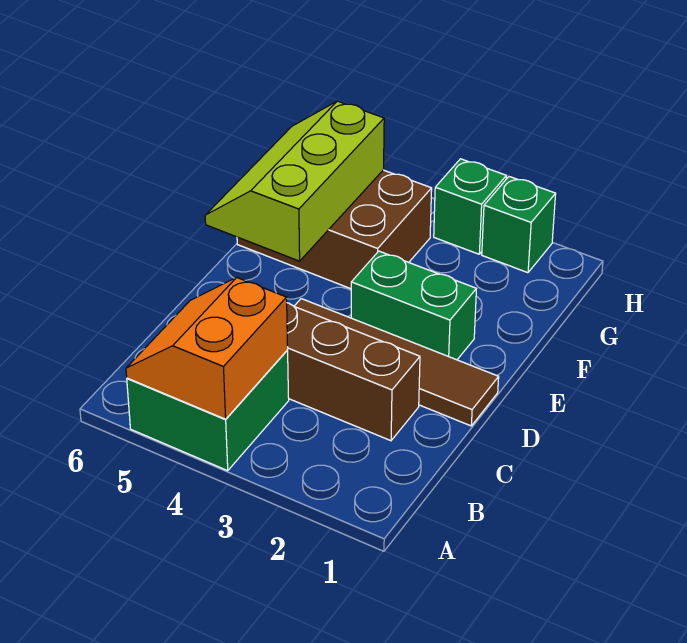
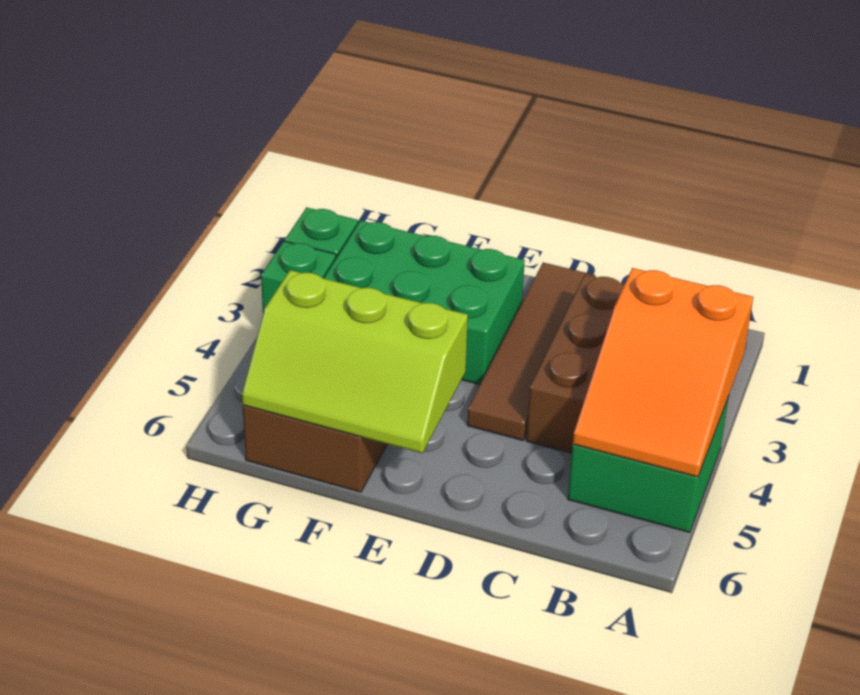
orange 2x2 slope [126,278,288,419] -> orange 2x3 slope [573,268,753,477]
green 1x2 brick [351,251,476,360] -> green 2x3 brick [324,221,525,385]

